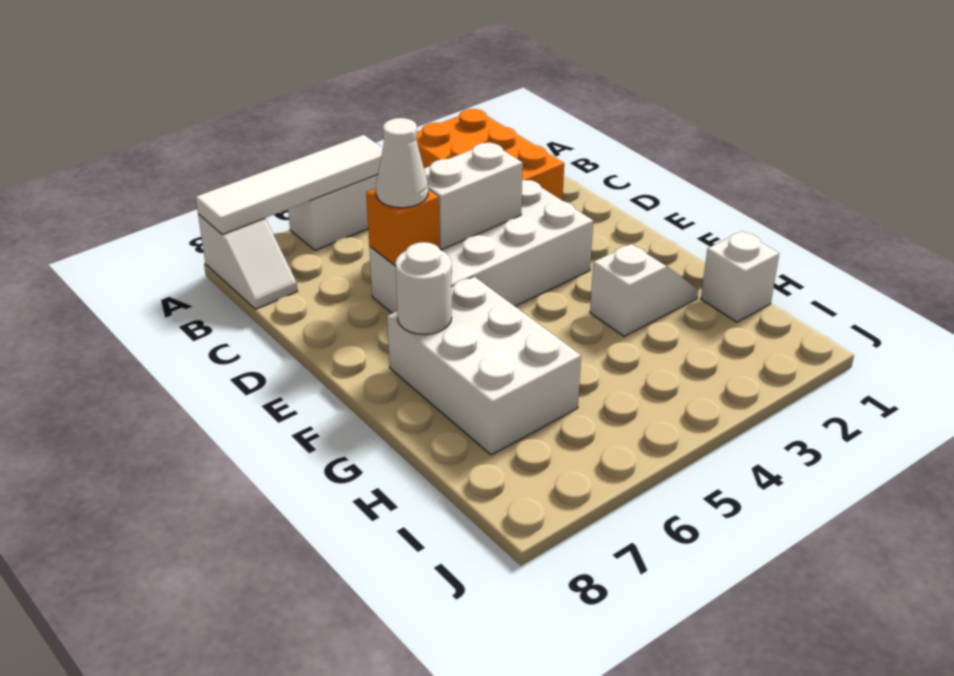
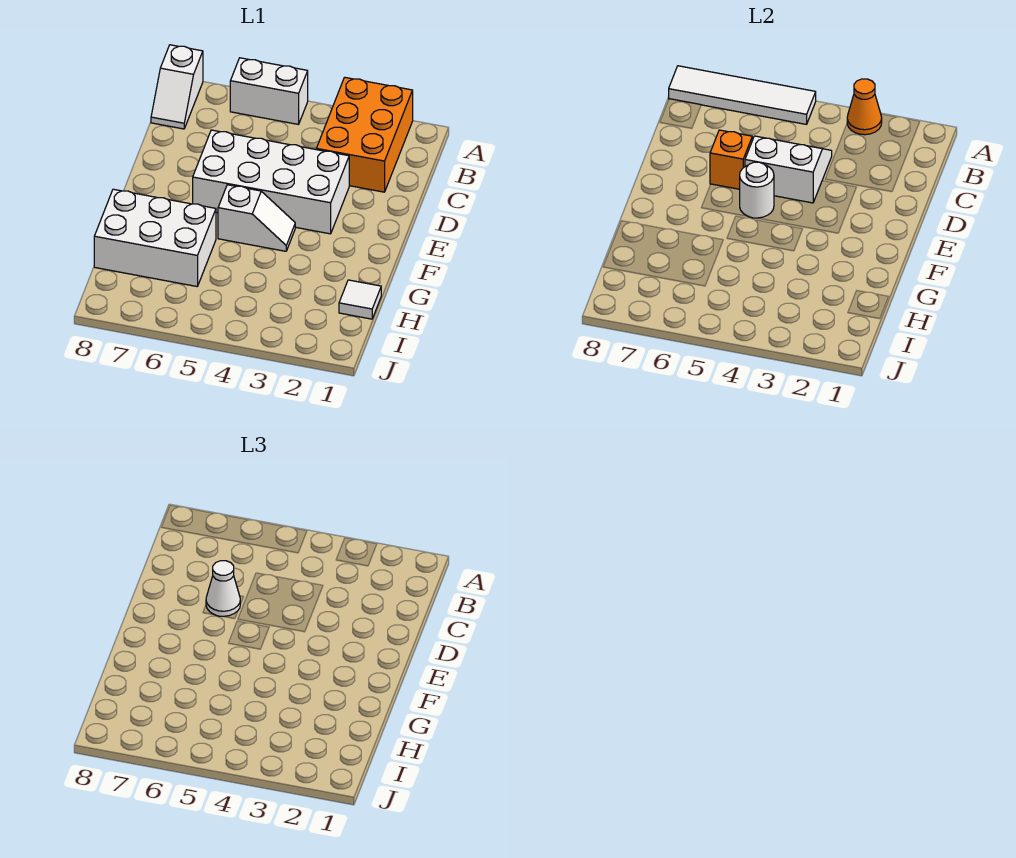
none -> orange 1x1 cone [847,79,882,135]
white 2x3 brick [387,277,581,455] -> white 2x3 brick turned to [94,189,216,286]
white 1x1 round brick [395,242,452,335] -> white 1x1 round brick moved to [740,162,774,218]
white 1x2 slope [590,244,698,336] -> white 1x2 slope moved to [218,185,295,251]
white 1x1 brick [701,231,779,322] -> white 1x1 tile [339,280,381,319]

